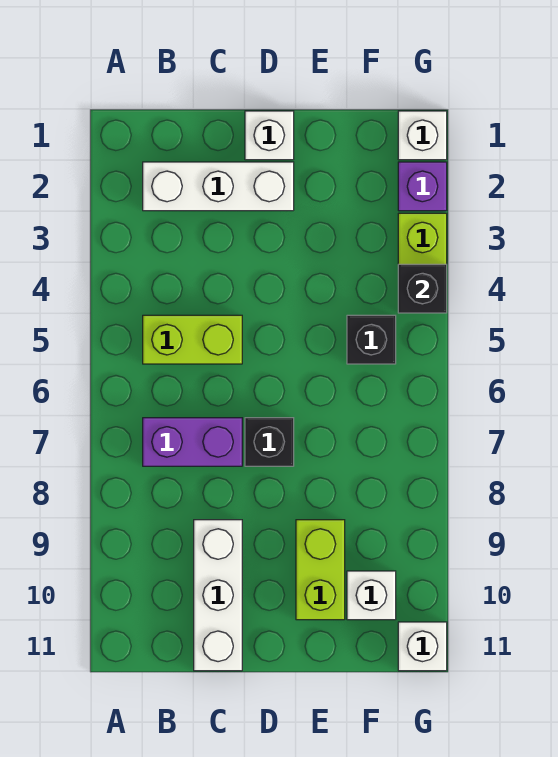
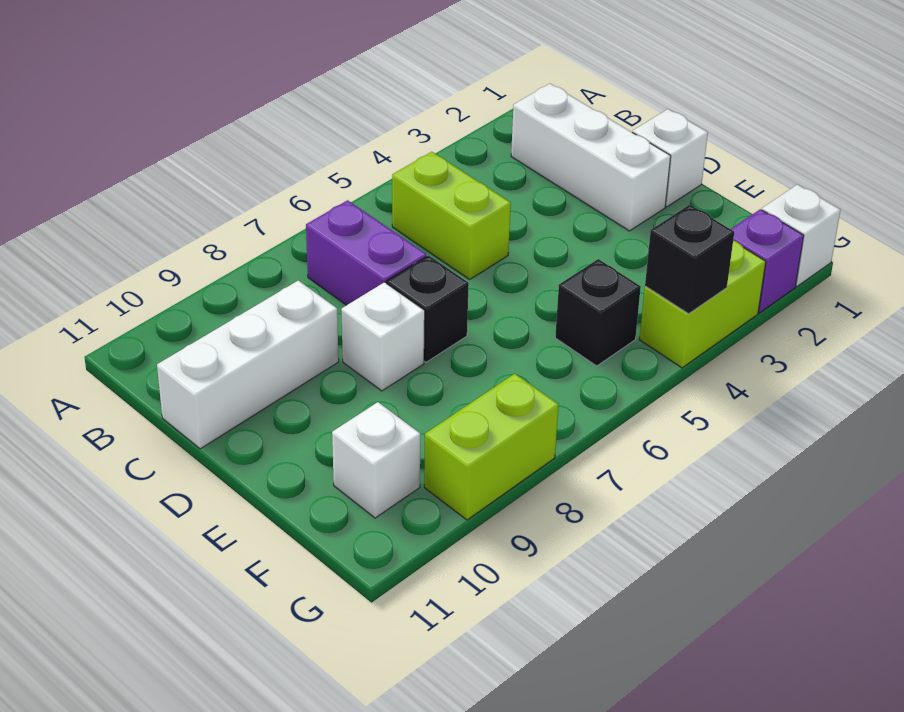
lime 1x2 brick [296,520,345,620] -> lime 1x2 brick moved to [424,374,559,520]
white 1x1 brick [398,622,447,671] -> white 1x1 brick moved to [341,282,425,391]

